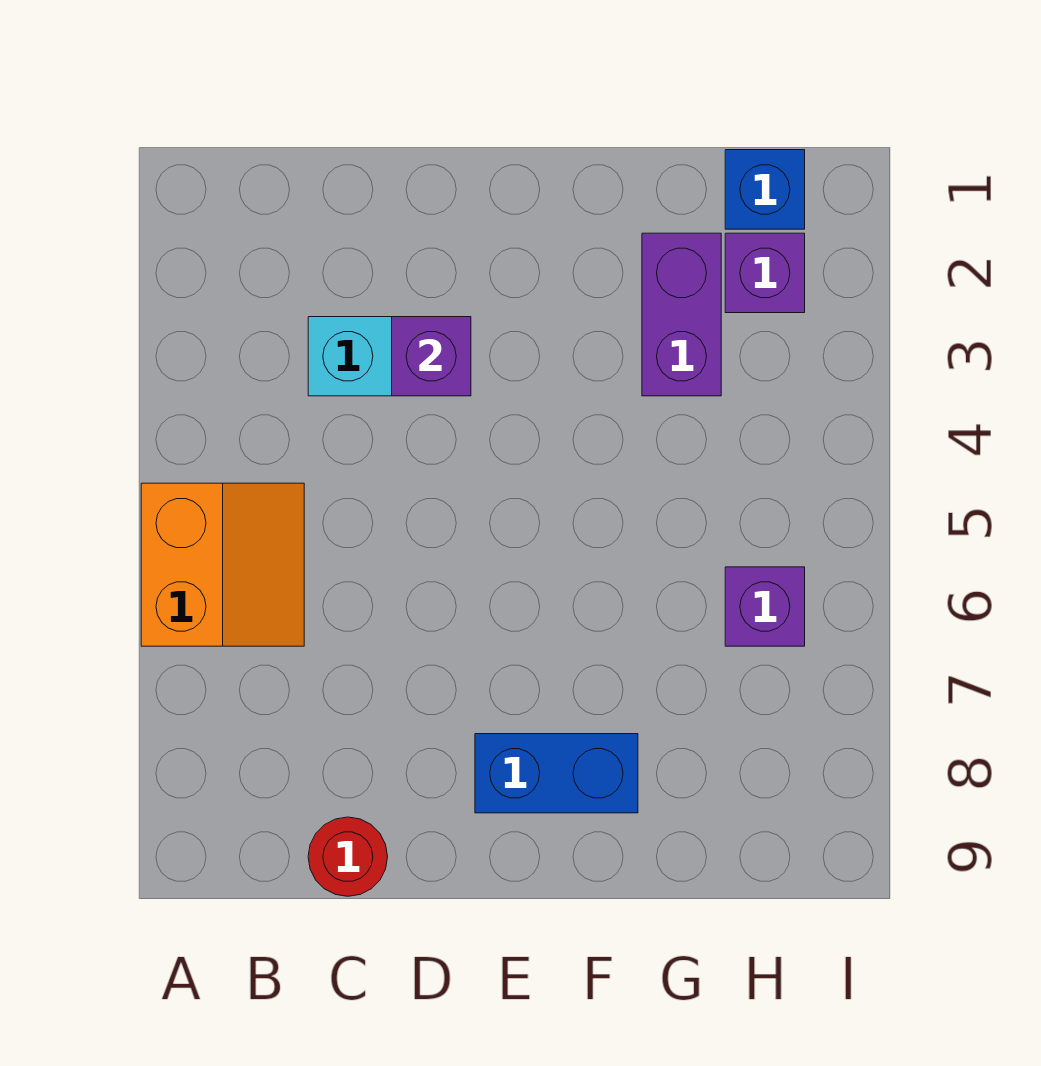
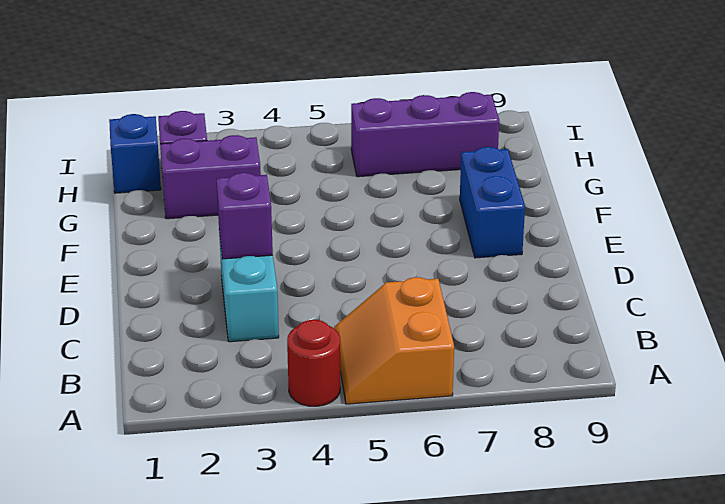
orange 2x2 slope [141,483,304,646] -> orange 2x2 slope turned to [334,277,454,404]
red 1x1 round brick [308,817,388,896] -> red 1x1 round brick moved to [287,320,340,406]
purple 1x1 brick [725,567,805,646] -> purple 1x3 brick [351,92,499,177]

